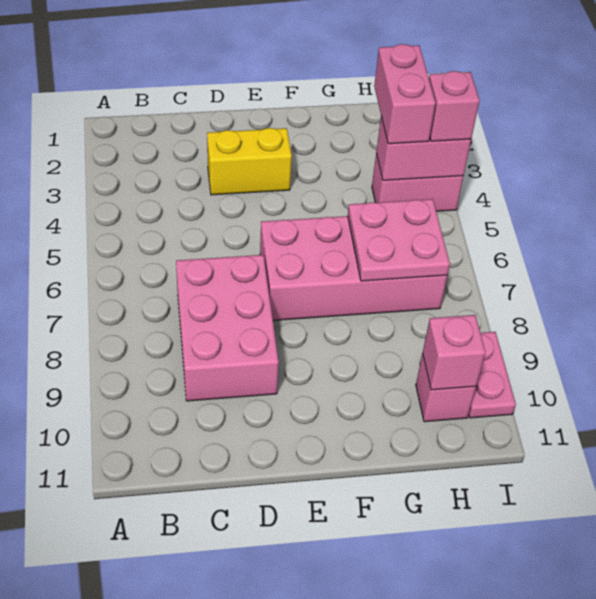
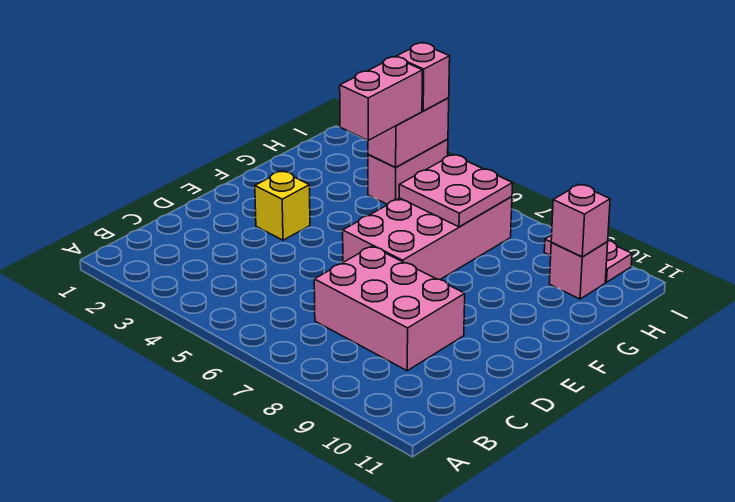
yellow 1x2 brick [207,128,292,195] -> yellow 1x1 brick [255,171,310,240]
pink 1x2 brick [374,44,436,144] -> pink 1x2 brick turned to [340,57,423,140]

